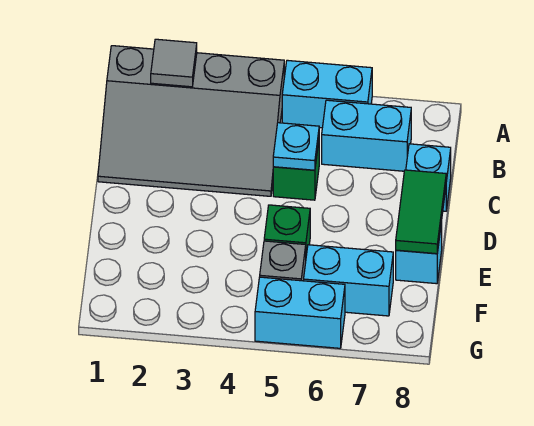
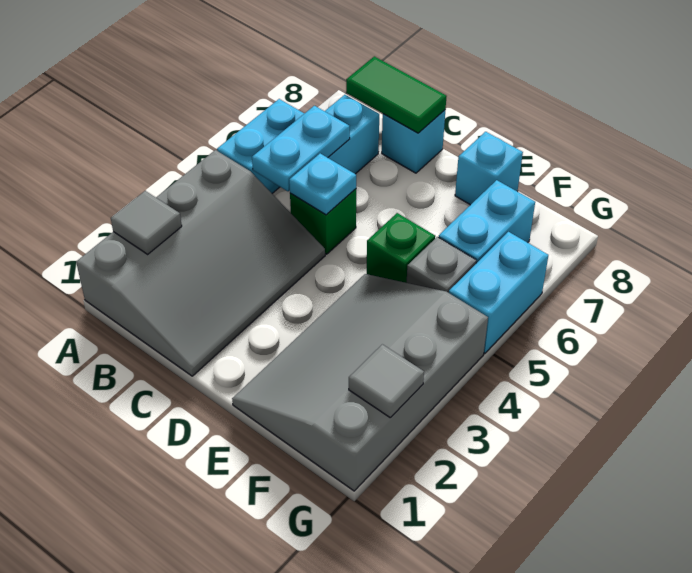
none -> cyan 1x2 plate [252,106,350,191]
green 1x2 tile [396,170,446,254] -> green 1x2 tile moved to [346,56,447,133]
none -> grey 3x4 slope [232,274,488,491]
none -> grey 1x1 tile [349,344,424,418]

